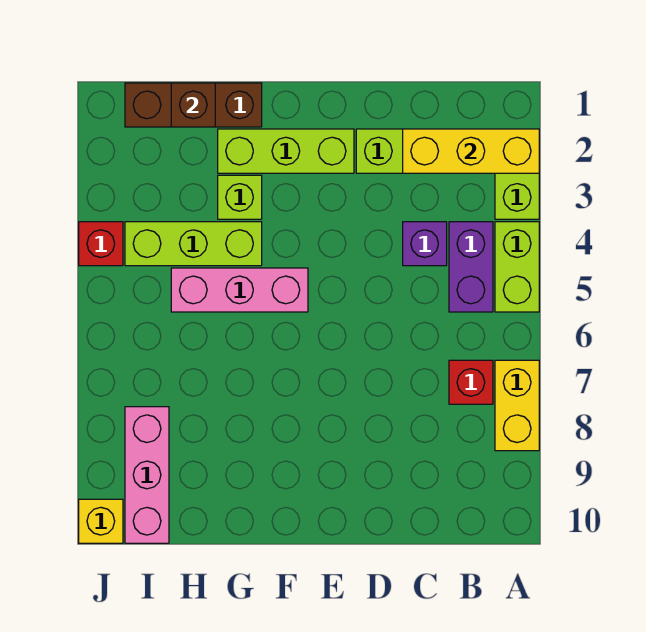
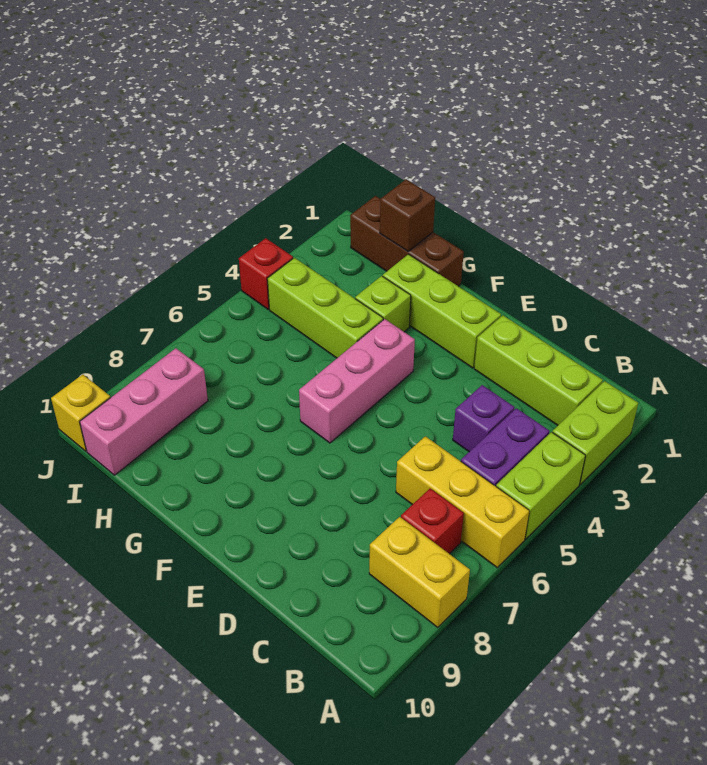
yellow 1x3 brick [403,129,539,173] -> yellow 1x3 brick moved to [396,436,529,568]
yellow 1x2 brick [495,360,539,451] -> yellow 1x2 brick turned to [369,517,470,627]
pink 1x3 brick [171,268,308,312] -> pink 1x3 brick turned to [299,319,415,443]

